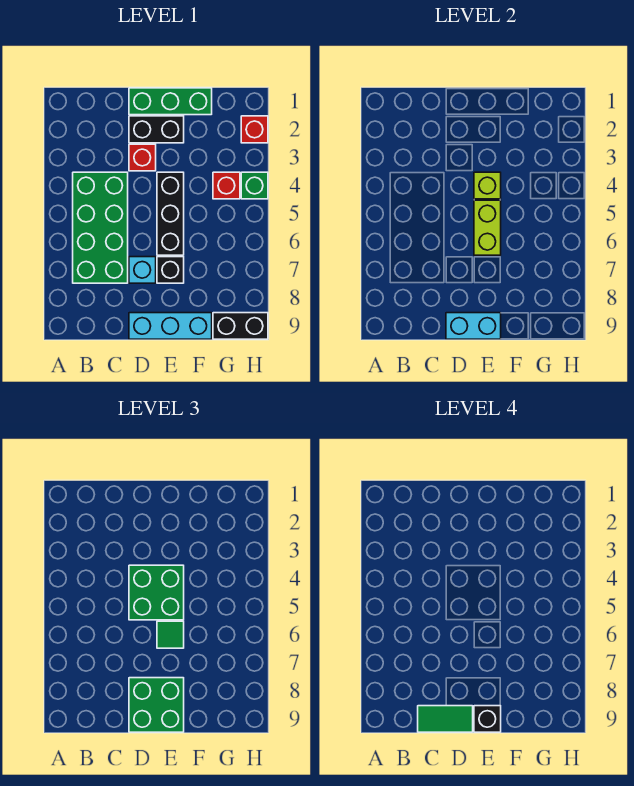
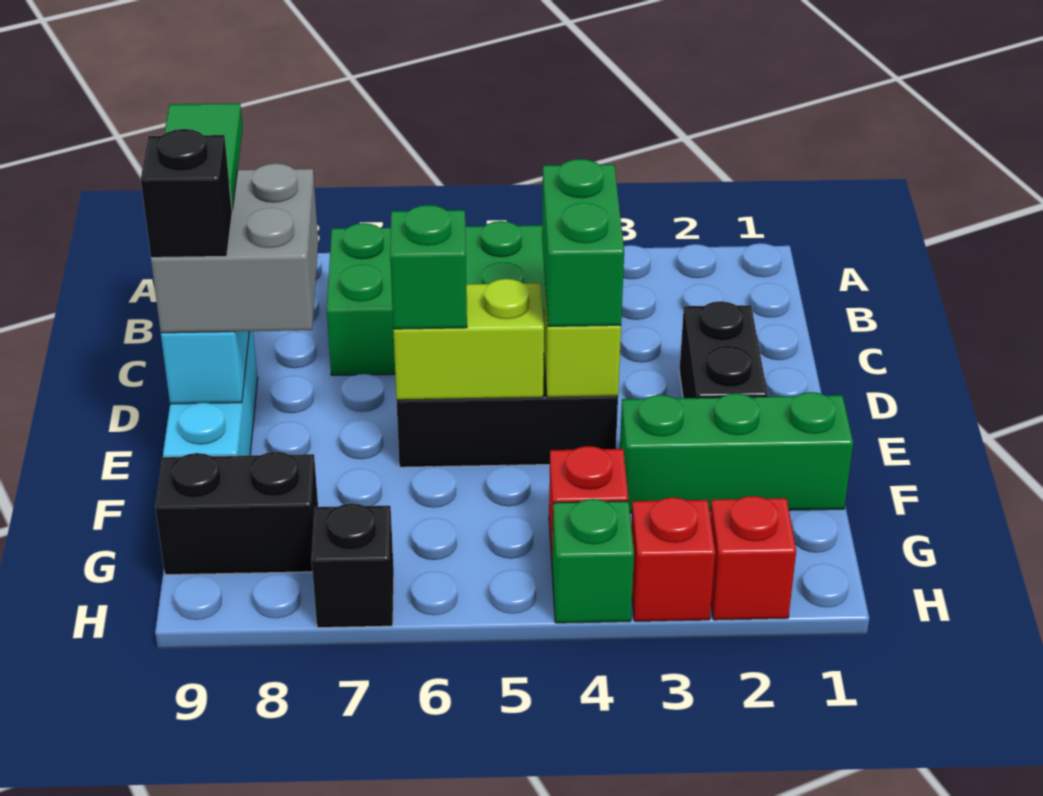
green 1x3 brick [129,88,212,115] -> green 1x3 brick turned to [620,392,853,513]
red 1x1 brick [129,144,156,171] -> red 1x1 brick moved to [631,498,715,621]
green 2x2 brick [129,565,184,620] -> green 1x2 brick [542,159,624,326]
cyan 1x1 brick [129,257,156,283] -> none
green 2x2 brick [129,678,184,732] -> grey 2x2 brick [151,163,318,333]
green 1x1 tile [157,621,184,648] -> green 1x1 brick [390,205,467,329]
black 1x1 brick [157,257,184,283] -> black 1x1 brick moved to [312,503,394,628]
black 1x2 brick [213,313,268,339] -> black 1x2 brick turned to [155,452,318,575]

